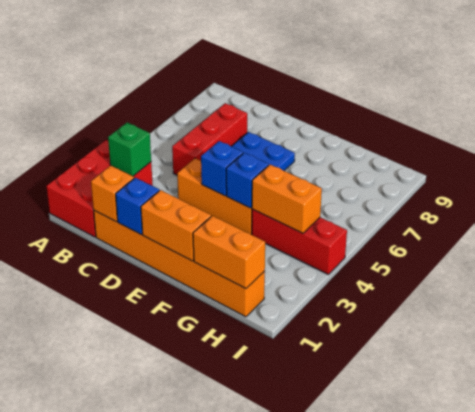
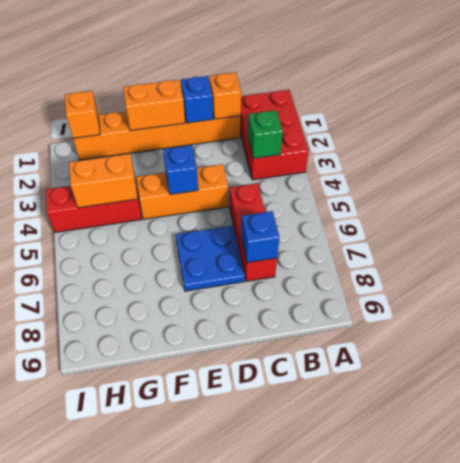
blue 1x1 brick [226,153,269,208] -> blue 1x1 brick moved to [241,211,279,263]
orange 1x2 brick [193,216,265,289] -> orange 1x1 brick [65,91,100,138]

